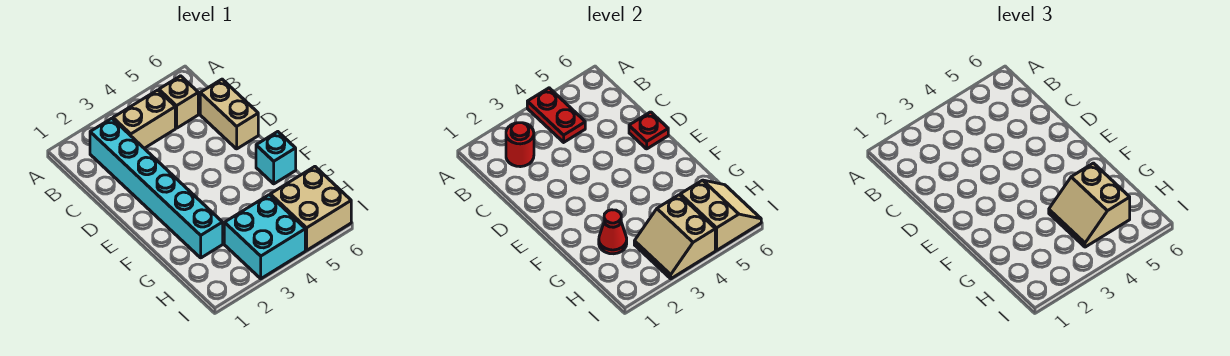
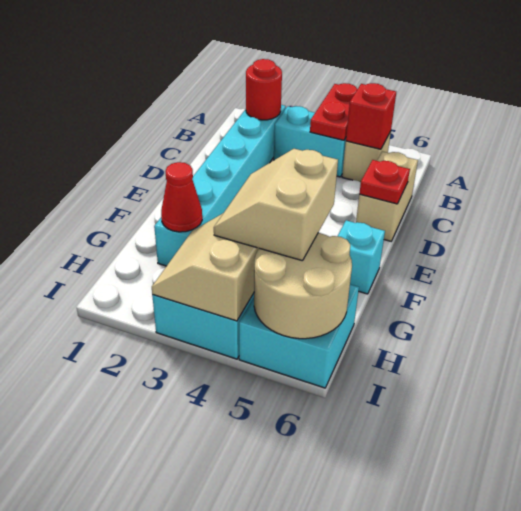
tan 1x2 brick [113,90,175,148] -> cyan 1x2 brick [274,106,346,177]
none -> red 1x1 brick [346,83,396,149]
tan 2x2 brick [270,167,351,250] -> cyan 2x2 brick [239,285,359,388]
tan 2x2 slope [680,180,761,250] -> tan 2x2 round brick [254,233,352,339]

